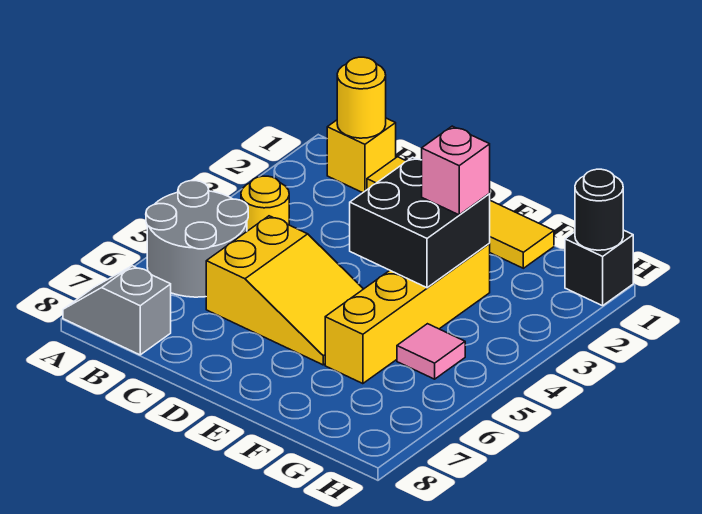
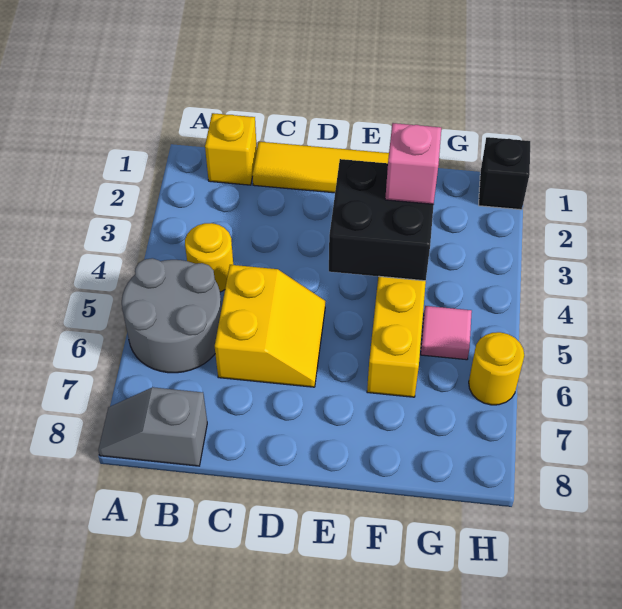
yellow 1x1 round brick [337,57,386,138] -> yellow 1x1 round brick moved to [469,332,524,405]
yellow 2x3 slope [206,216,363,365] -> yellow 2x2 slope [215,265,325,387]
black 1x1 round brick [575,169,623,250] -> none

